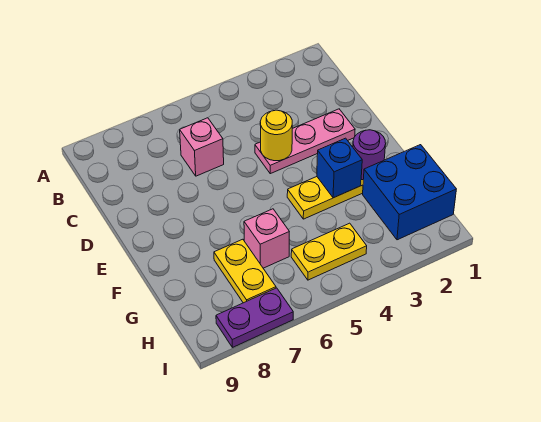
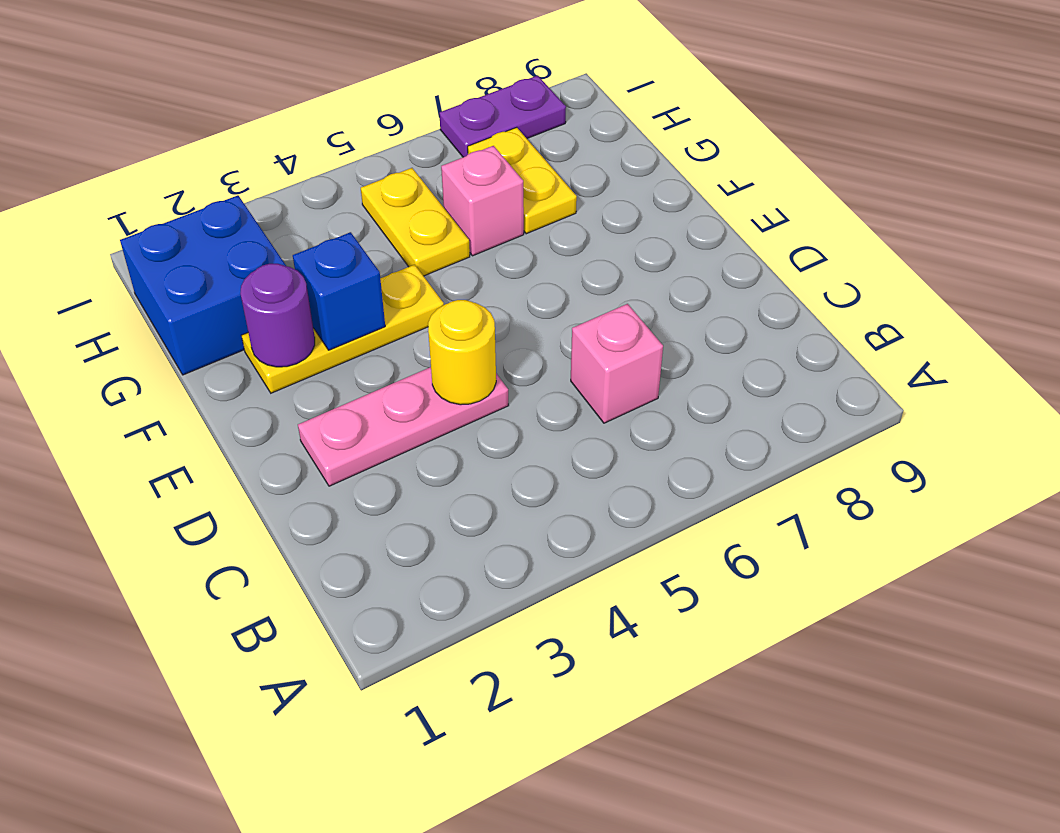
yellow 1x2 plate [291,223,367,280] -> yellow 1x2 plate turned to [361,168,470,276]

